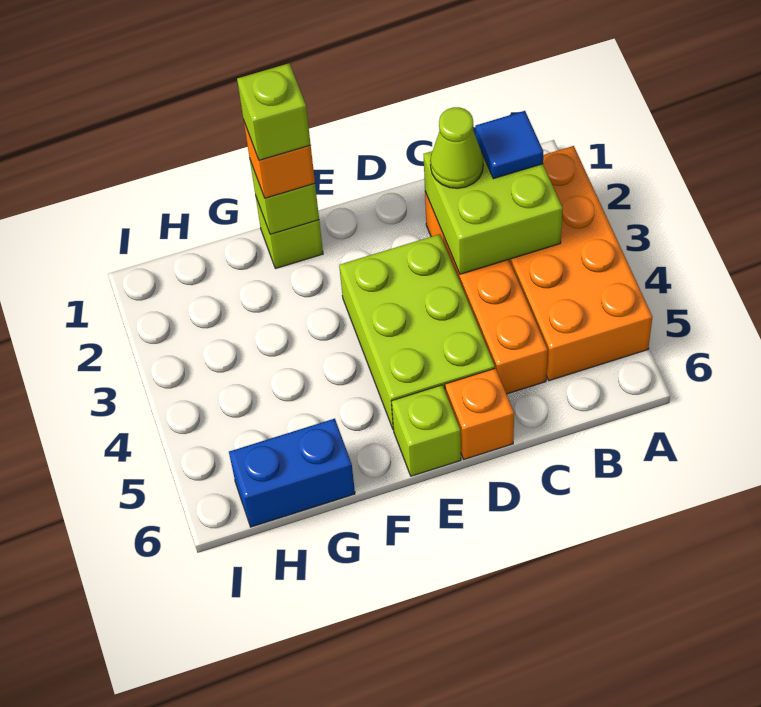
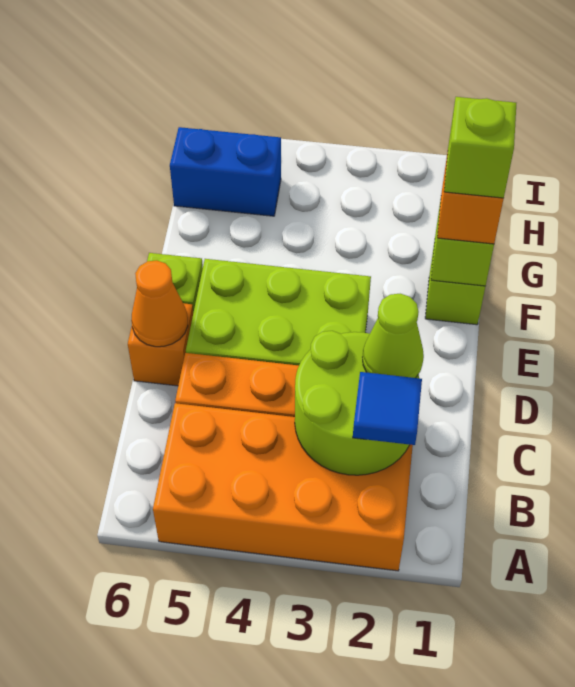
lime 2x2 brick [423,151,563,274] -> lime 2x2 round brick [295,331,419,475]
none -> orange 1x1 cone [131,261,188,347]
blue 1x2 brick [229,419,355,527] -> blue 1x2 brick turned to [170,127,281,216]

